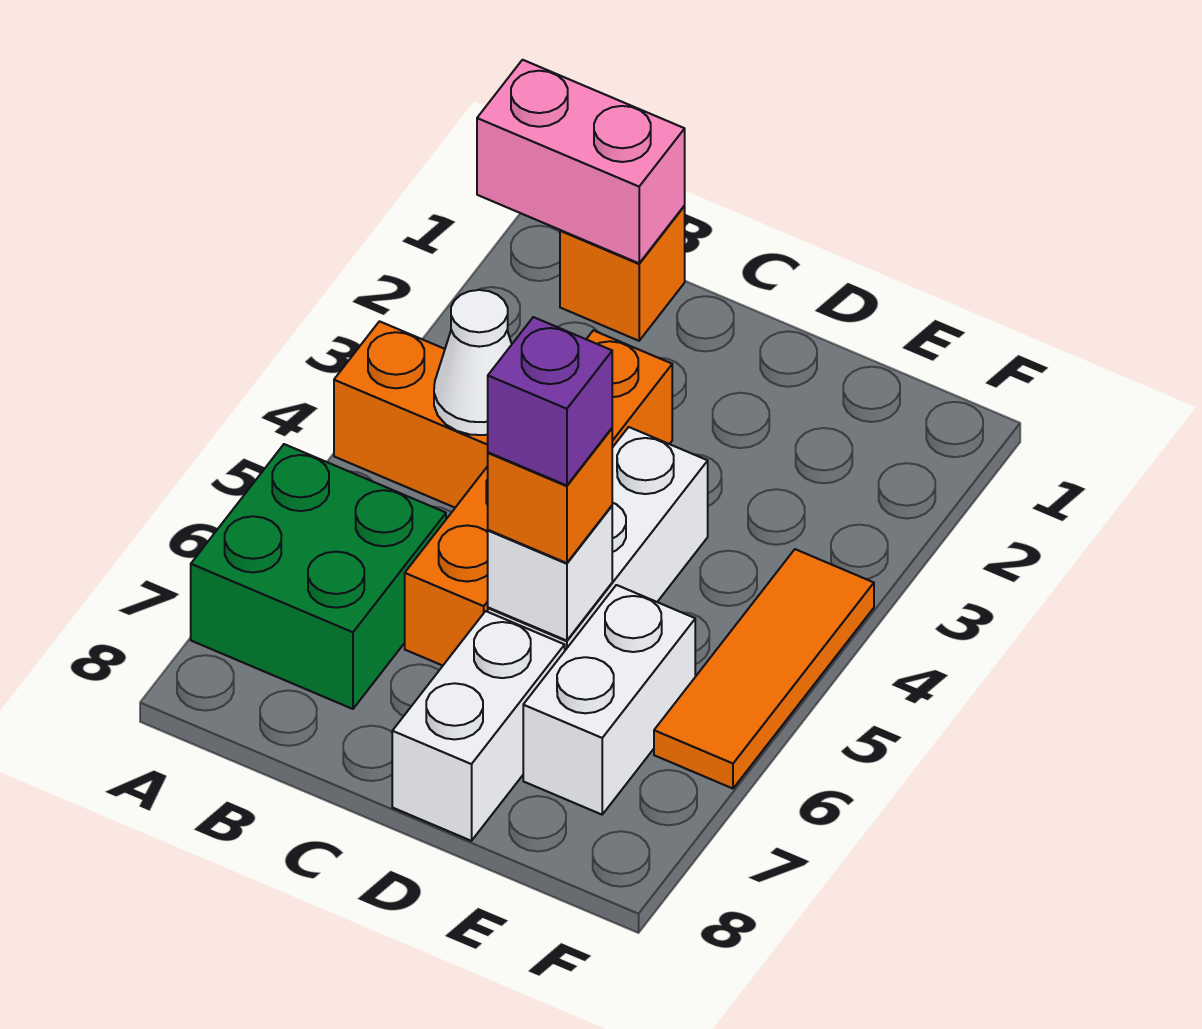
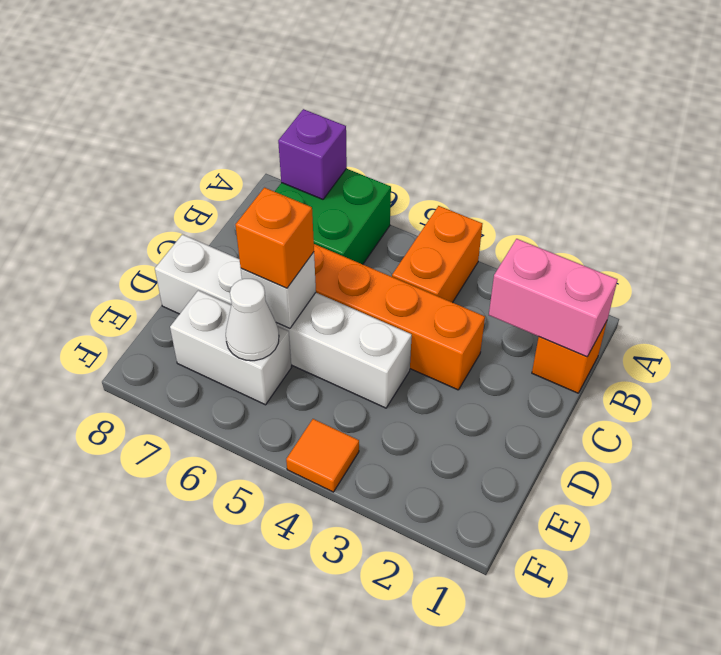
pink 1x2 brick [477,60,685,263] -> pink 1x2 brick turned to [489,239,618,357]
white 1x1 cone [434,290,512,435] -> white 1x1 cone moved to [226,279,279,361]
purple 1x1 brick [488,317,612,486] -> purple 1x1 brick moved to [278,109,347,199]
orange 1x3 tile [654,549,874,788] -> orange 1x1 tile [286,419,359,492]

